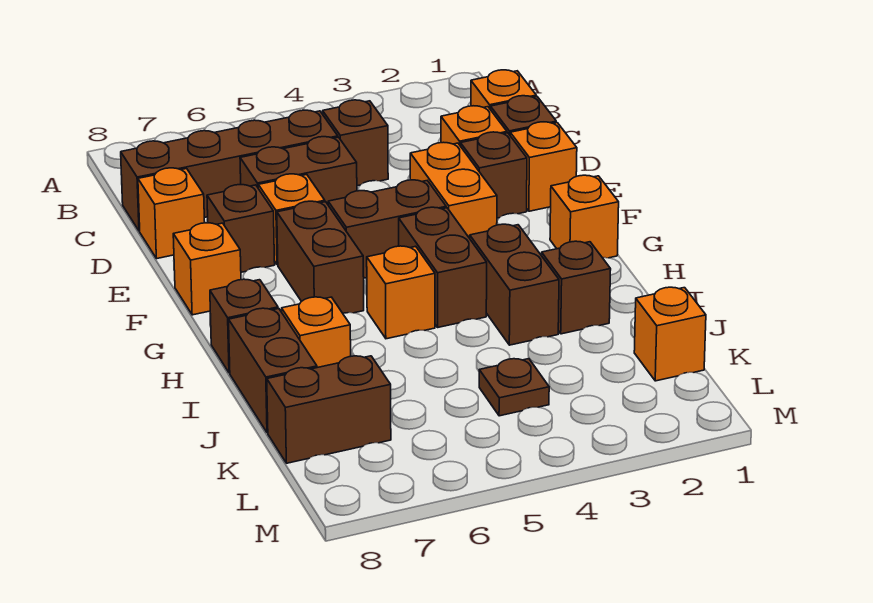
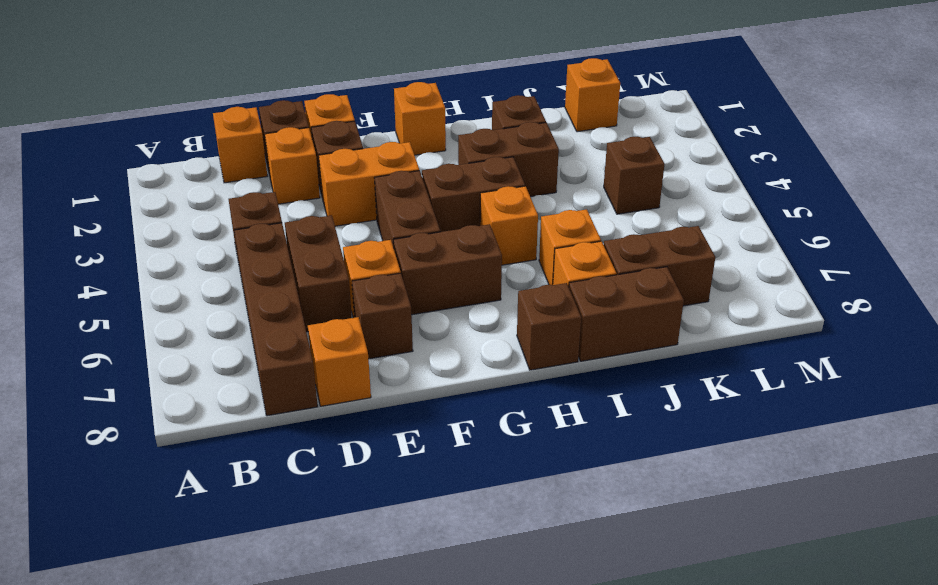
orange 1x1 brick [173,223,241,315] -> orange 1x1 brick moved to [539,209,601,285]
brown 1x1 plate [479,359,549,416] -> brown 1x1 brick [604,137,664,214]
brown 1x2 brick [267,356,391,463] -> brown 1x2 brick turned to [604,226,715,306]

